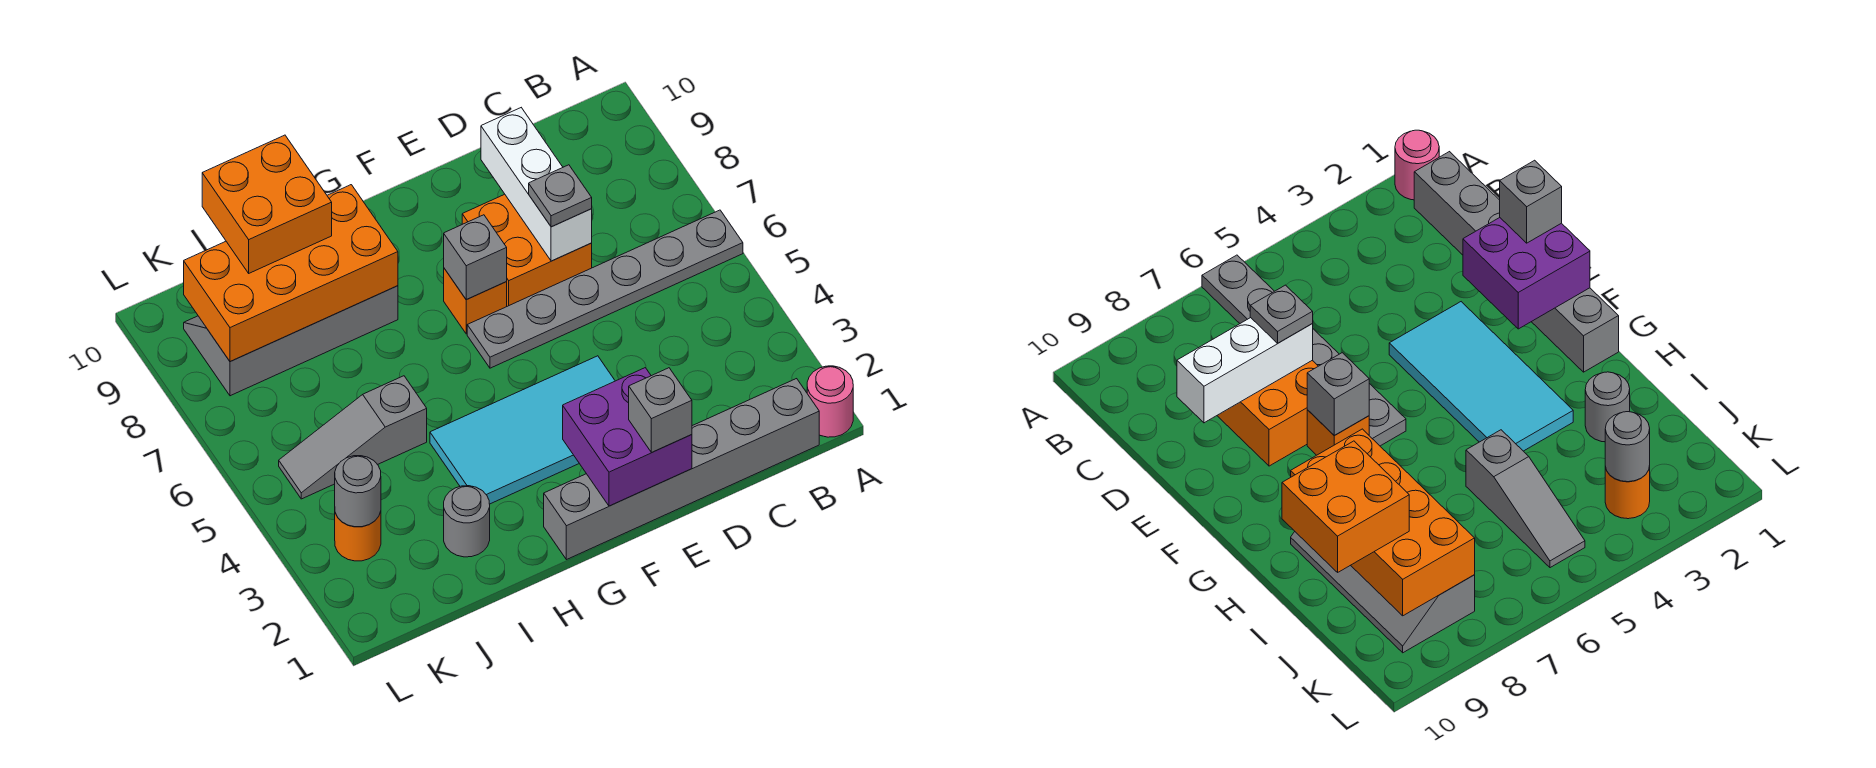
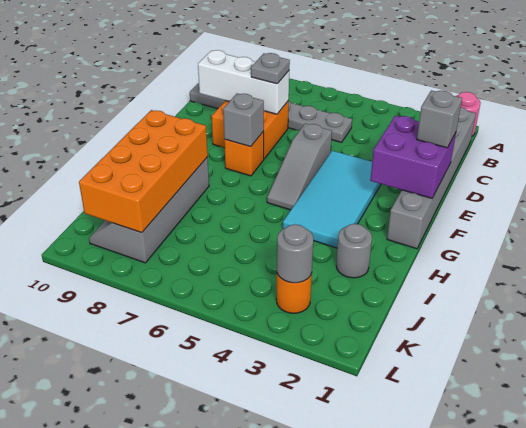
grey 1x6 plate [467,210,743,368] -> grey 1x6 plate turned to [190,83,352,142]
grey 1x3 slope [279,376,427,499] -> grey 1x3 slope moved to [267,123,332,210]
orange 2x2 brick [202,135,332,273] -> none

